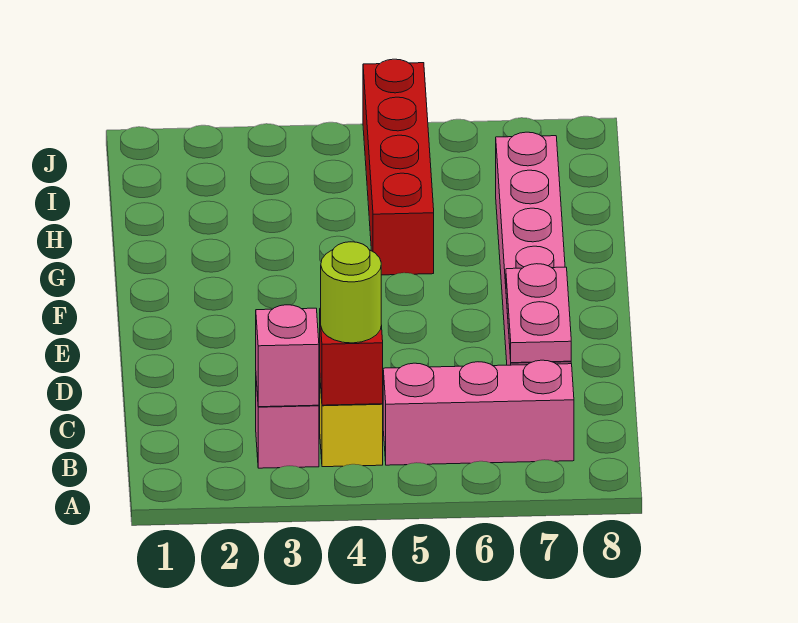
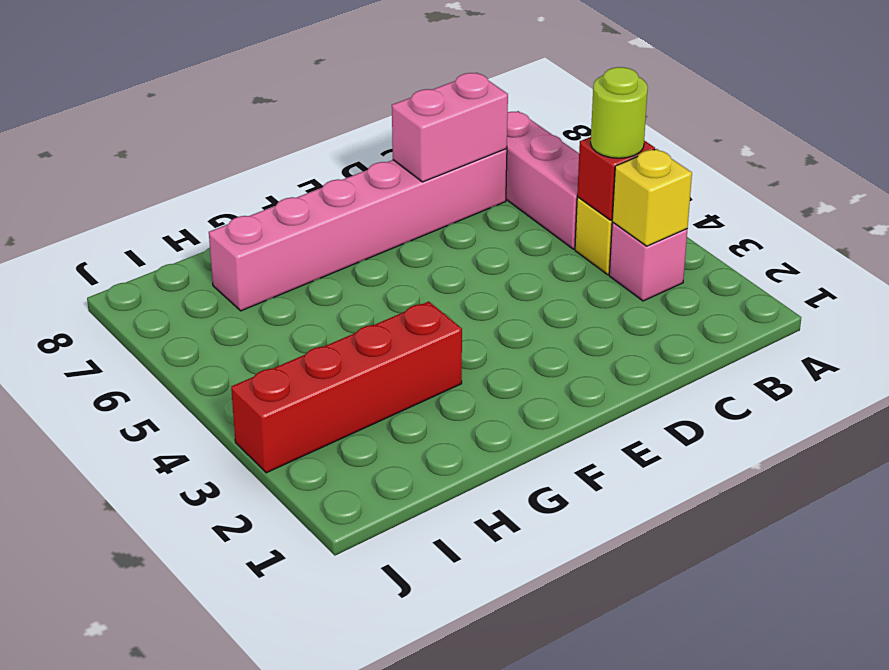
pink 1x1 brick [256,305,319,407] -> yellow 1x1 brick [612,149,692,246]
pink 1x2 plate [506,264,571,363] -> pink 1x2 brick [392,73,508,182]
red 1x4 brick [363,59,434,275] -> red 1x4 brick moved to [231,301,462,473]

